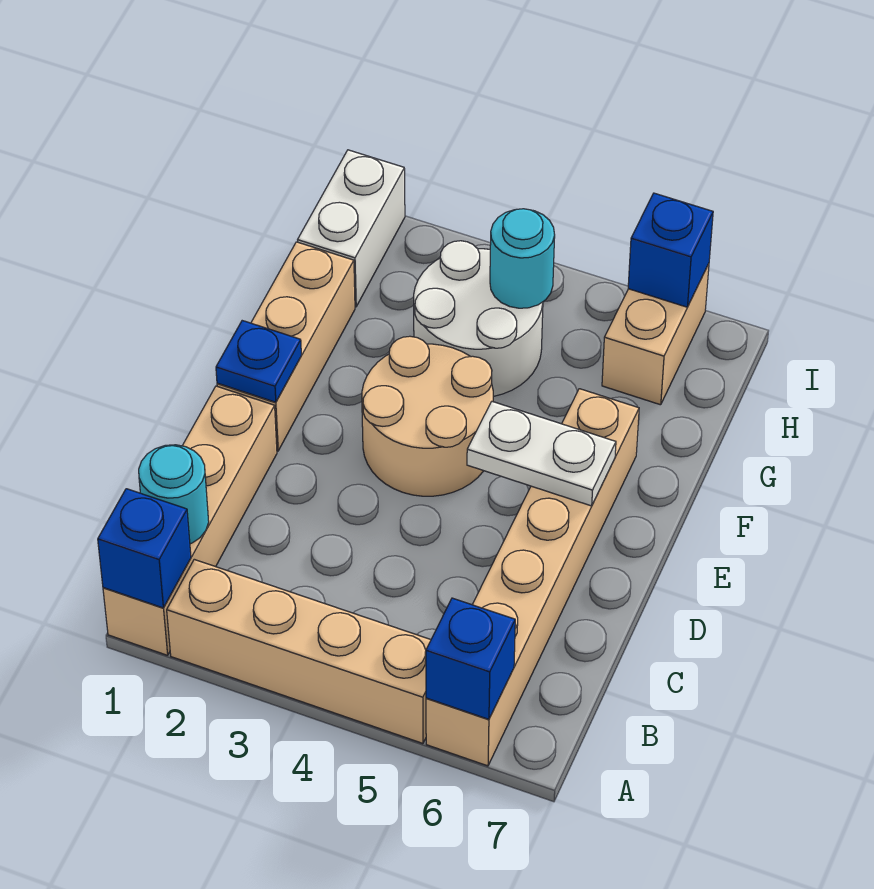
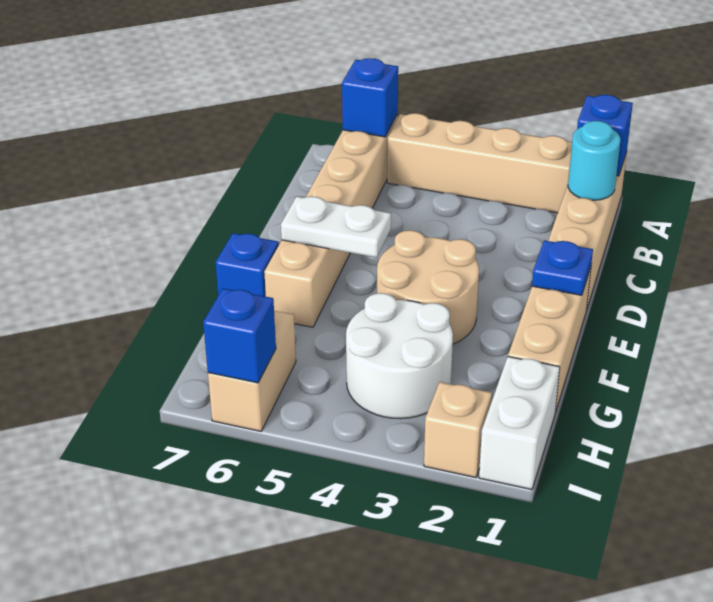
none -> blue 1x1 brick [216,233,279,297]
cyan 1x1 round brick [490,209,555,308] -> none
none -> tan 1x1 brick [424,382,492,477]

